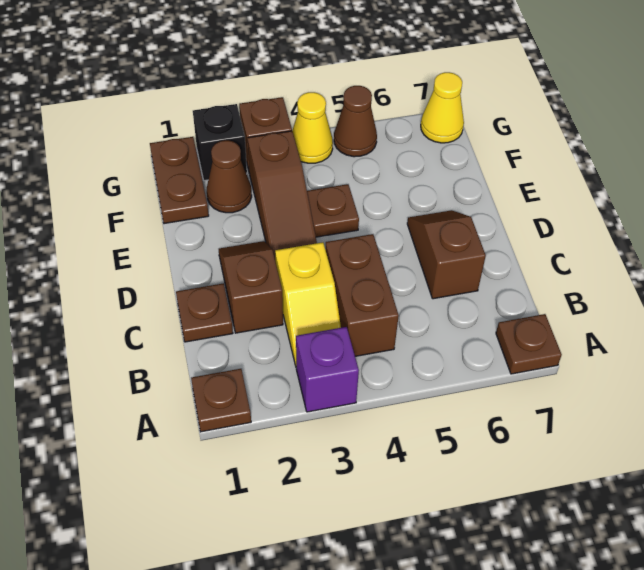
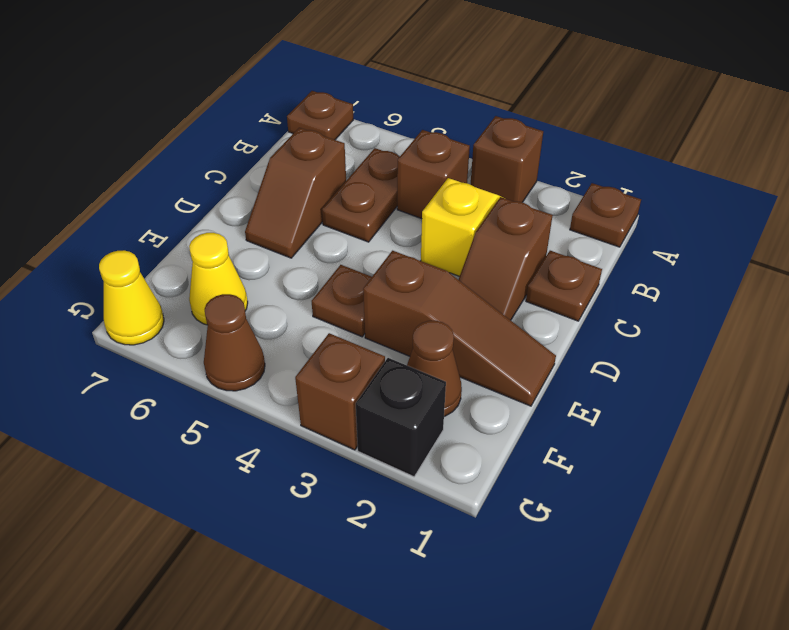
purple 1x1 brick [296,327,359,412] -> brown 1x1 brick [471,116,543,202]
brown 1x2 brick [326,234,399,356] -> brown 1x1 brick [397,130,470,219]
brown 1x3 slope [248,131,317,258] -> brown 1x3 slope turned to [363,251,556,406]
brown 1x2 plate [150,137,209,224] -> brown 1x2 plate moved to [322,148,399,242]
yellow 1x1 cone [292,92,333,163] -> yellow 1x1 cone moved to [189,233,248,325]

